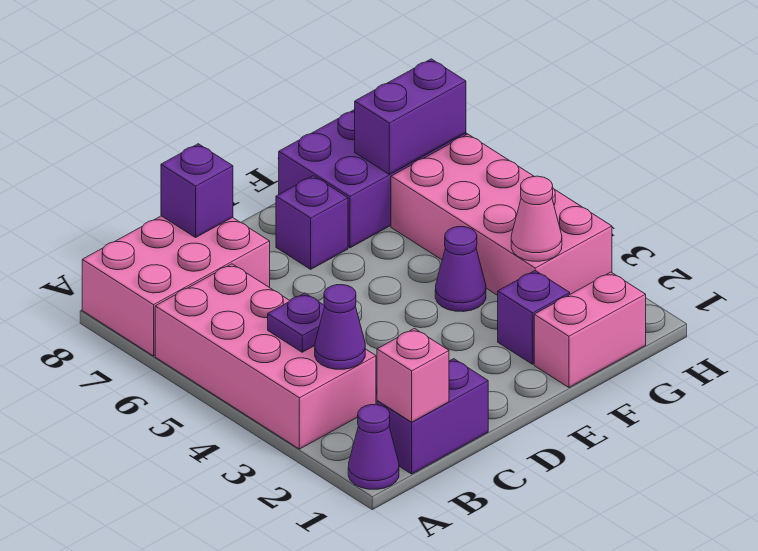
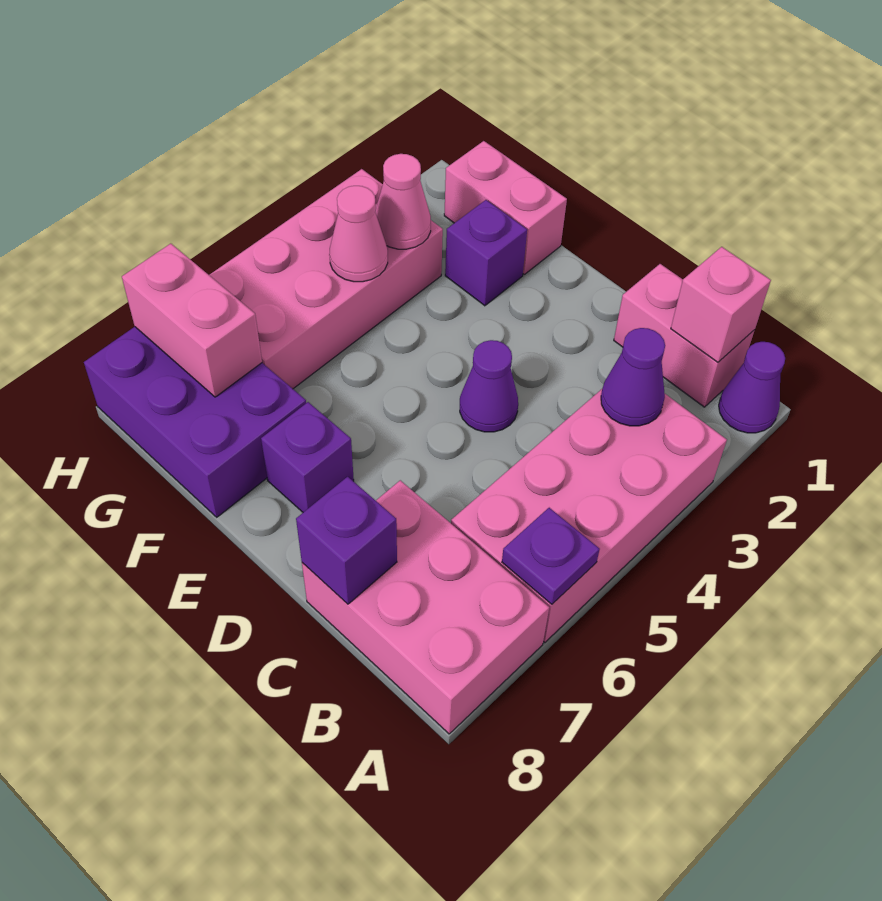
purple 1x2 brick [377,359,488,474] -> pink 1x2 brick [614,264,755,407]
purple 1x1 plate [268,293,325,352] -> purple 1x1 plate moved to [502,508,600,604]
purple 1x1 cone [435,227,486,312] -> purple 1x1 cone moved to [460,340,518,432]
none -> pink 1x1 cone [329,186,388,282]
purple 1x2 brick [355,59,466,174] -> pink 1x2 brick [122,244,262,397]

